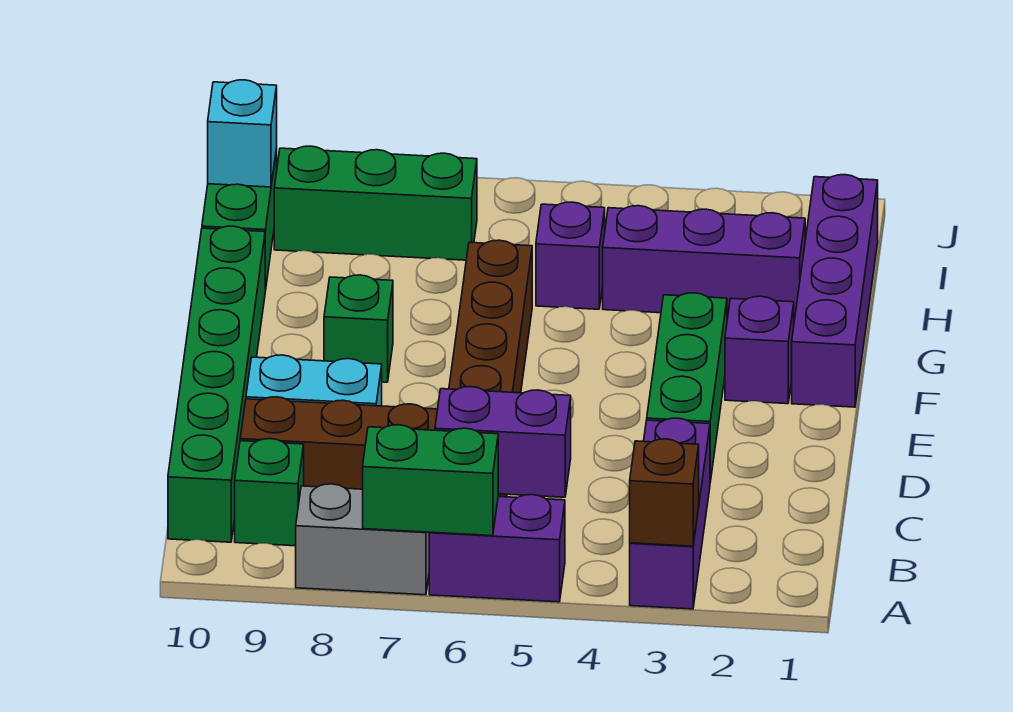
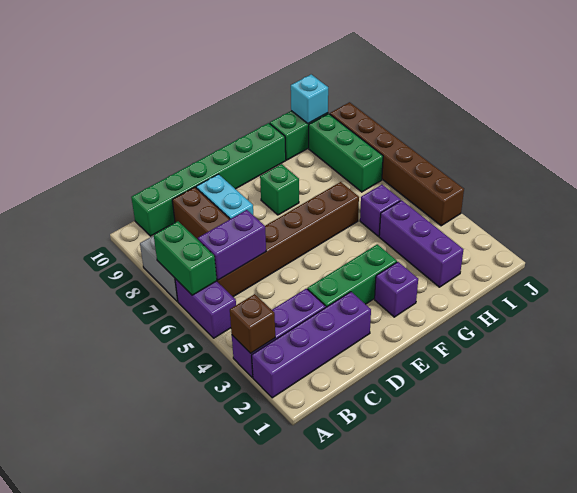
purple 1x2 brick [435,387,571,497] -> purple 1x2 brick turned to [198,210,266,280]
green 1x1 brick [235,439,304,546] -> none
purple 1x4 brick [792,175,878,407] -> purple 1x4 brick moved to [252,292,371,398]
none -> brown 1x6 brick [330,102,464,226]

